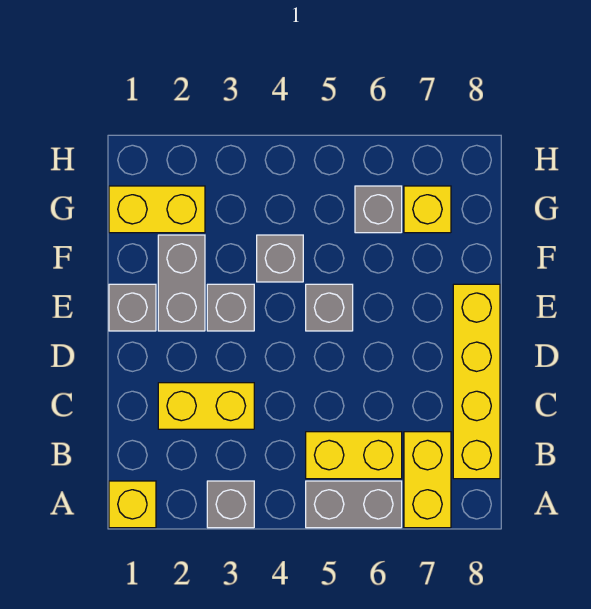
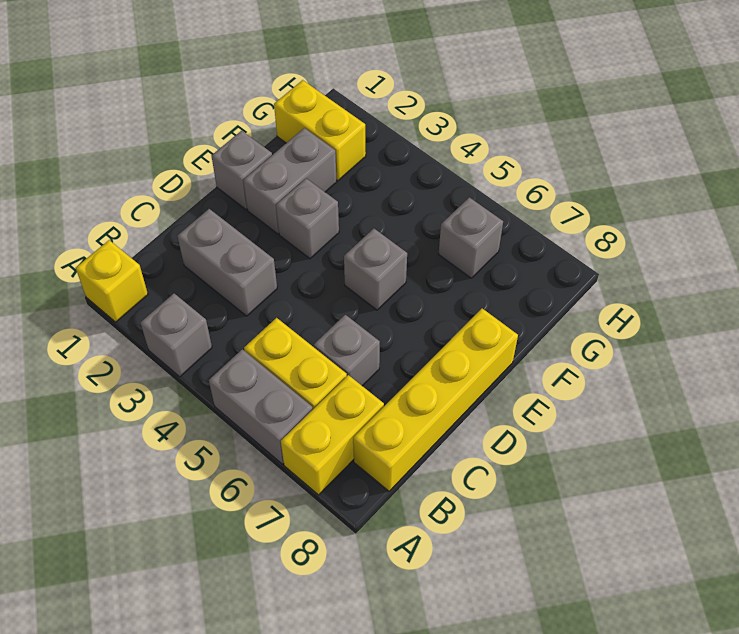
yellow 1x2 brick [158,383,254,429] -> grey 1x2 brick [177,209,277,316]
grey 1x1 brick [257,235,303,282] -> grey 1x1 brick moved to [314,315,380,386]
yellow 1x1 brick [404,186,451,233] -> none

